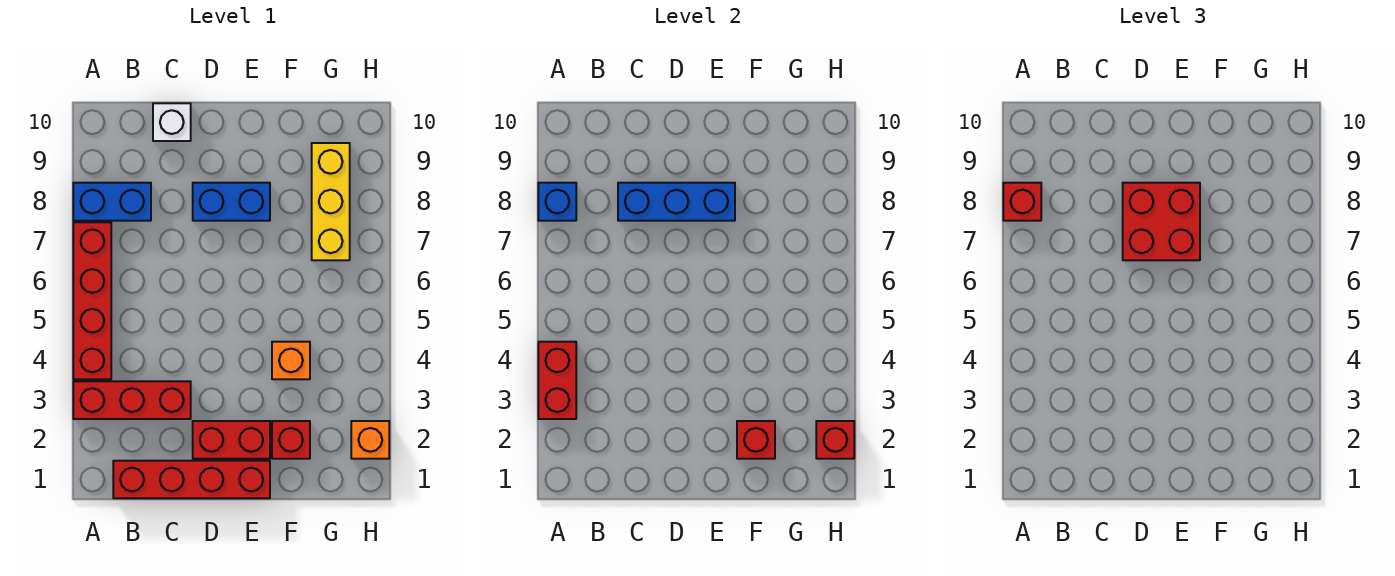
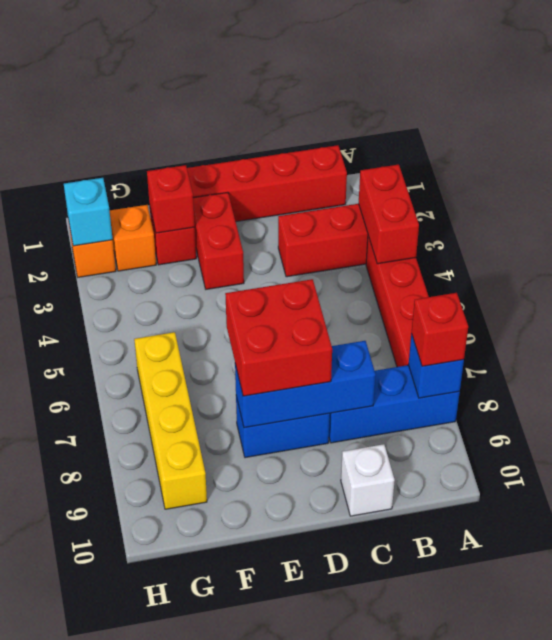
blue 1x2 brick [73,183,151,221] -> blue 1x3 brick [329,365,460,443]
red 1x2 brick [193,421,270,459] -> red 1x2 brick turned to [193,192,244,289]
orange 1x1 brick [272,342,310,379] -> orange 1x1 brick moved to [110,205,156,271]
yellow 1x3 brick [312,143,350,260] -> yellow 1x4 brick [134,332,207,509]
red 1x1 brick [816,421,854,459] -> cyan 1x1 brick [64,178,113,246]

